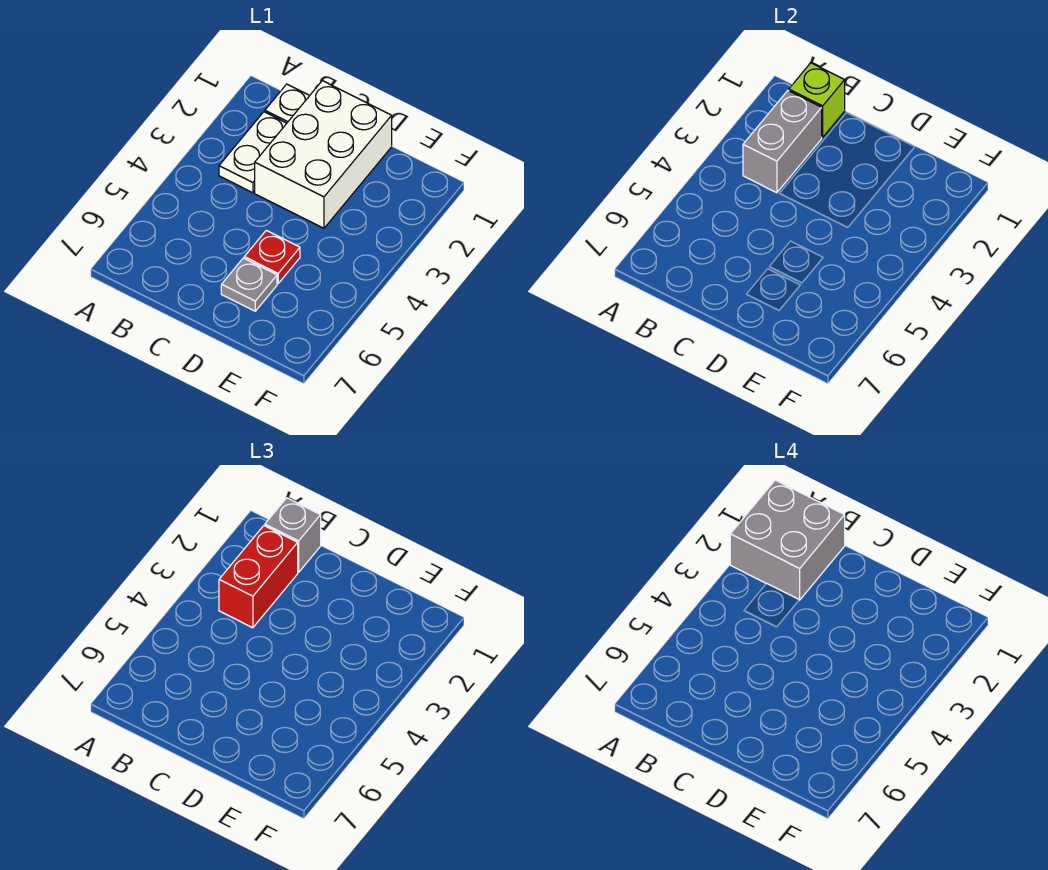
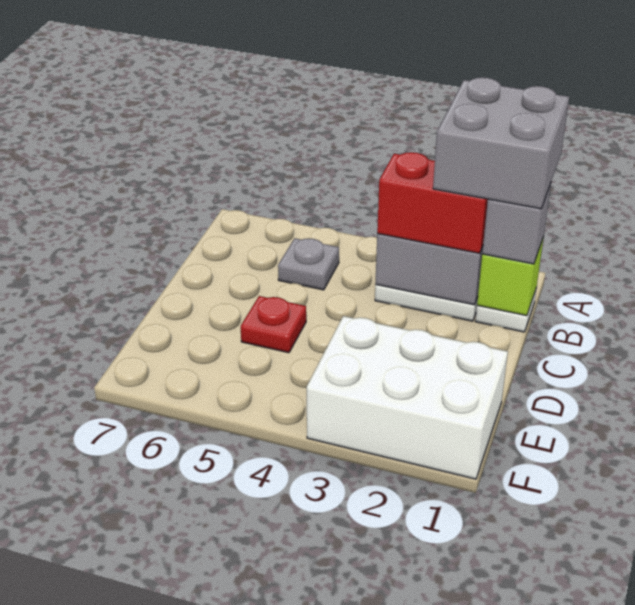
white 2x3 brick [255,81,392,228] -> white 2x3 brick moved to [307,316,508,479]
grey 1x1 plate [221,258,277,311] -> grey 1x1 plate moved to [278,238,339,290]

